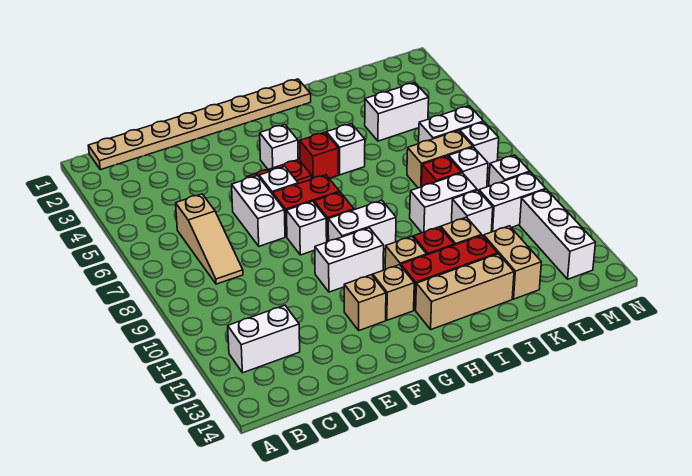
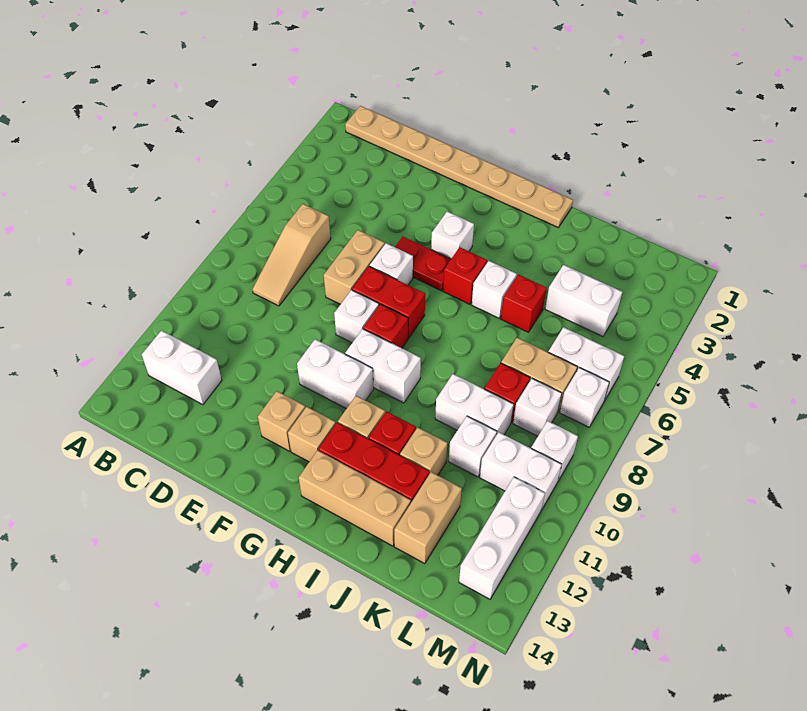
white 1x2 brick [232,176,285,246] -> tan 1x2 brick [324,230,385,304]
none -> red 1x1 brick [501,274,547,332]

